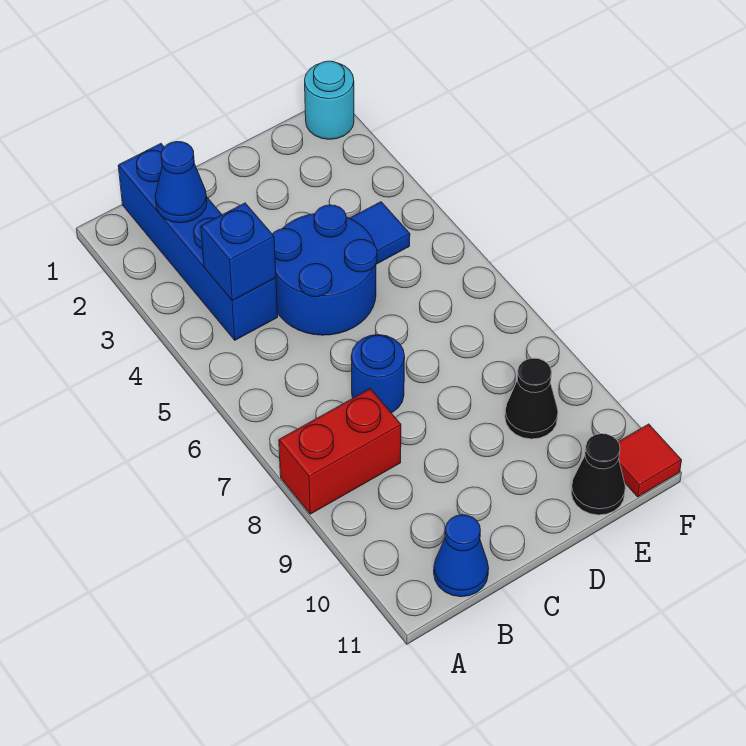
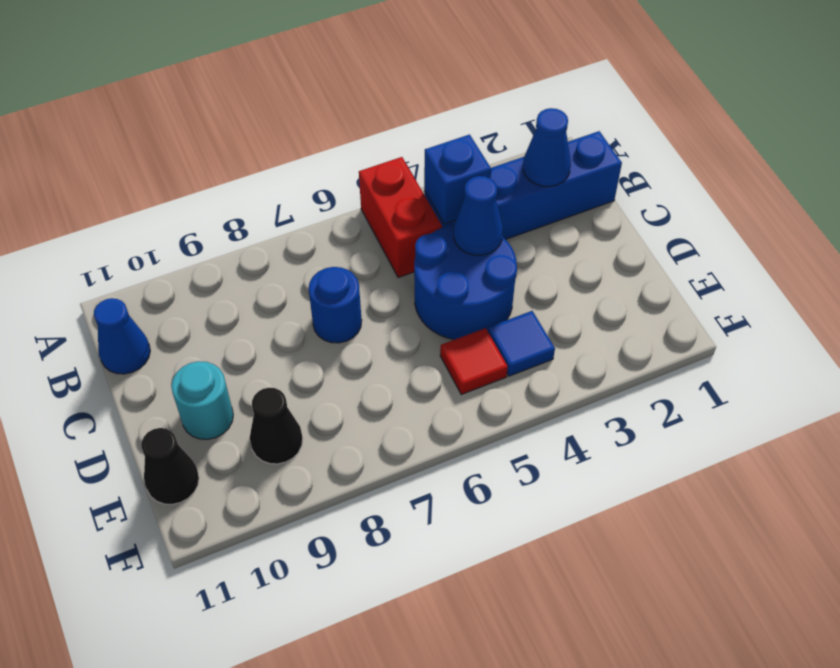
red 1x2 brick [279,389,401,514] -> red 1x2 brick moved to [359,157,442,278]
none -> blue 1x1 cone [454,176,503,255]
cyan 1x1 round brick [305,61,354,139] -> cyan 1x1 round brick moved to [171,361,233,439]
red 1x1 tile [618,424,682,497] -> red 1x1 tile moved to [440,328,508,394]

